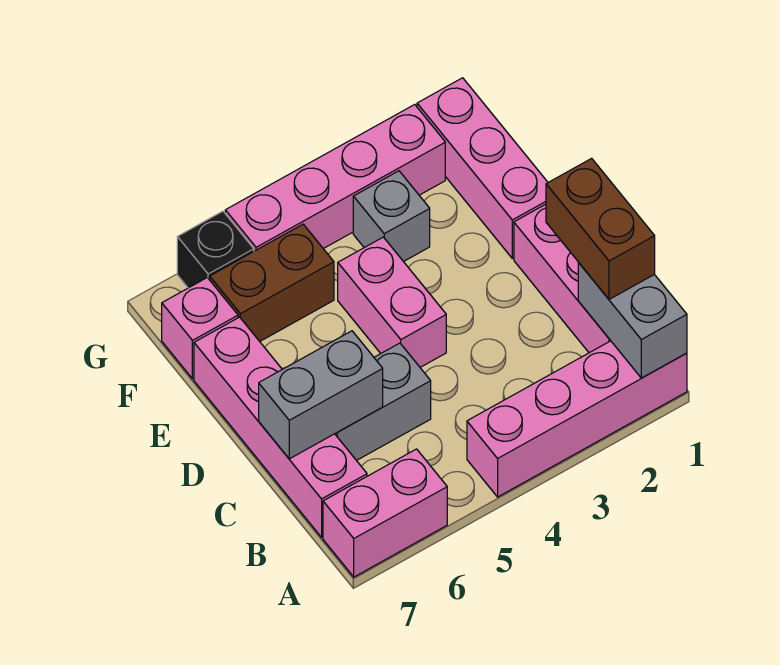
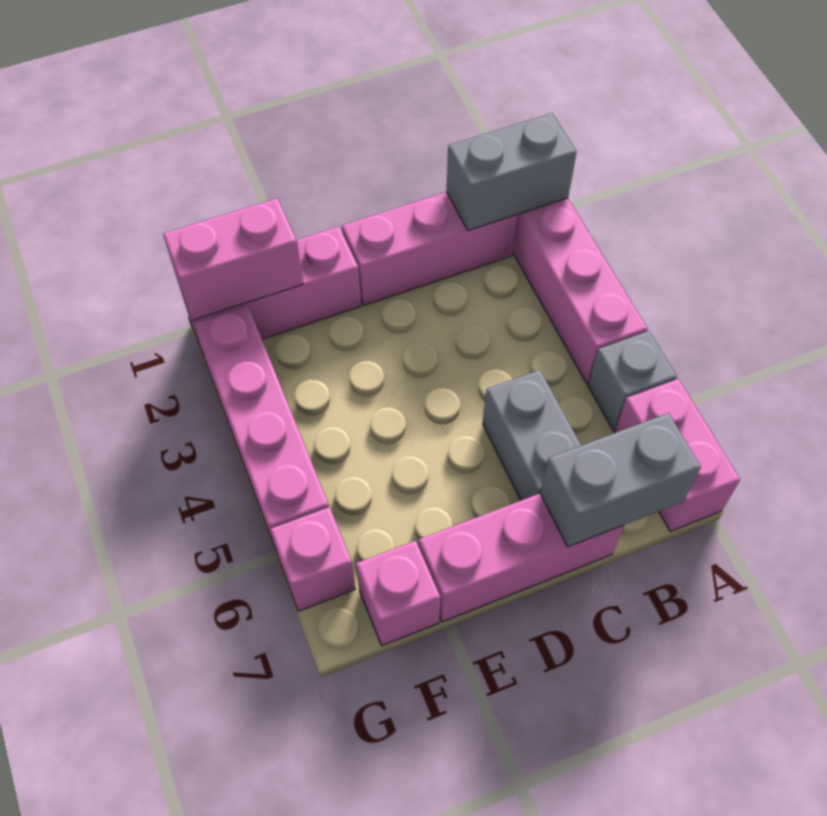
brown 1x2 brick [546,158,655,299] -> none
pink 1x4 brick [194,317,367,537] -> pink 1x3 brick [419,494,624,622]
grey 1x2 brick [259,331,383,459] -> grey 1x2 brick turned to [540,413,701,547]
pink 1x2 brick [338,237,446,367] -> pink 1x2 brick moved to [163,198,303,320]
grey 1x1 brick [353,171,430,262] -> grey 1x1 brick moved to [588,331,677,430]
brown 1x2 brick [210,224,334,341] -> none
black 1x1 brick [177,211,254,288] -> pink 1x1 brick [270,507,355,611]

